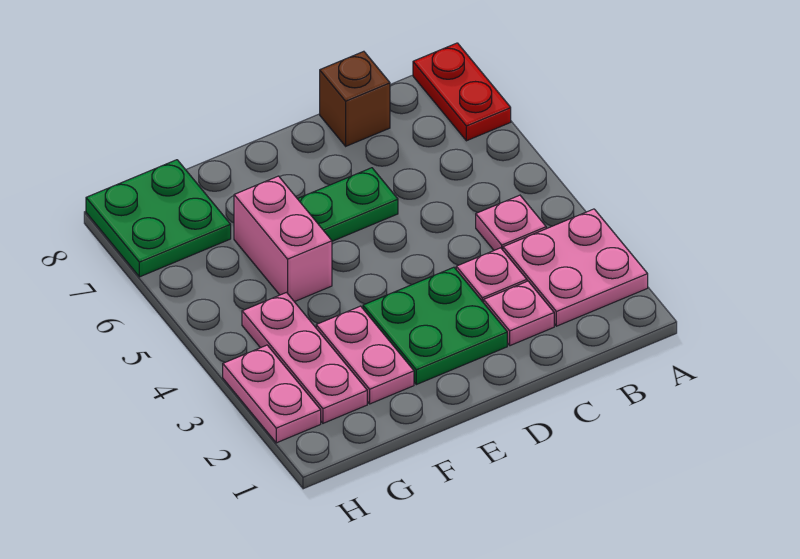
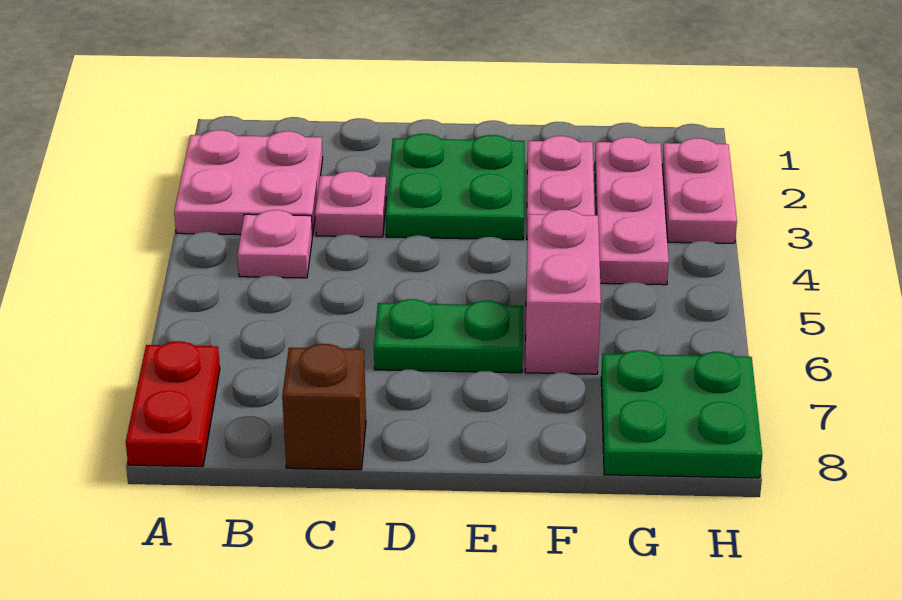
pink 1x1 plate [484,281,554,346] -> none

